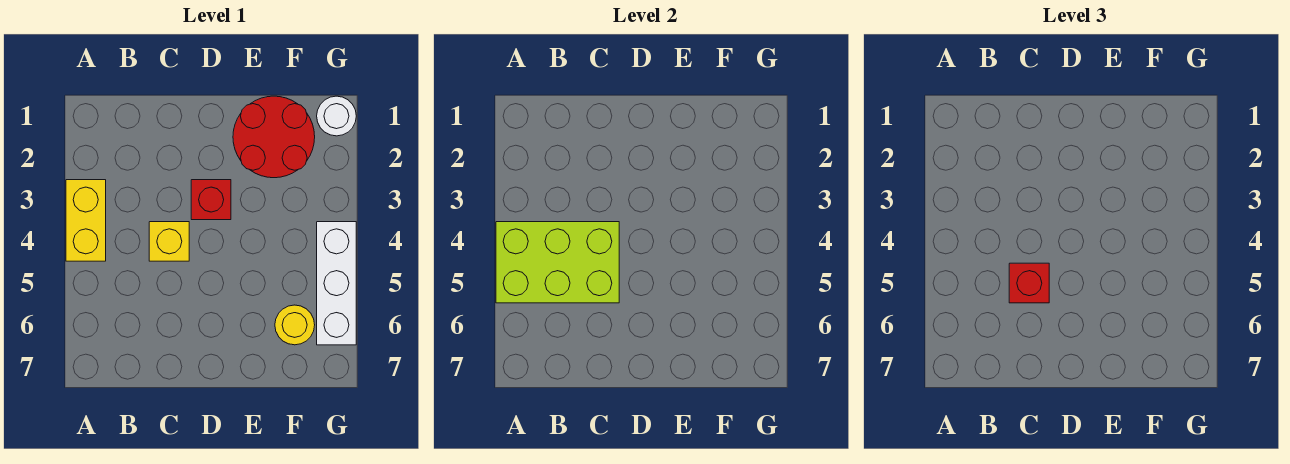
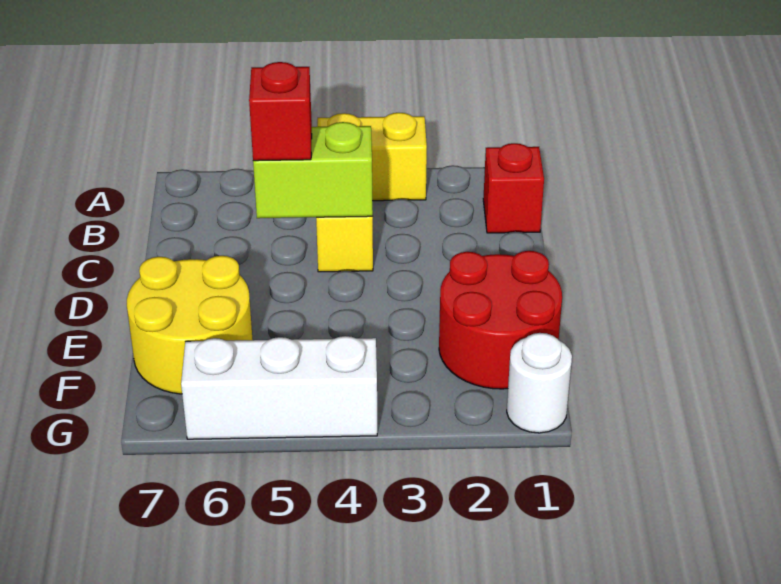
lime 2x3 brick [496,222,619,303] -> lime 1x2 brick [253,122,373,218]
red 1x1 brick [191,180,231,220] -> red 1x1 brick moved to [483,143,544,233]
yellow 1x1 round brick [275,305,315,345] -> yellow 2x2 round brick [127,256,253,394]

